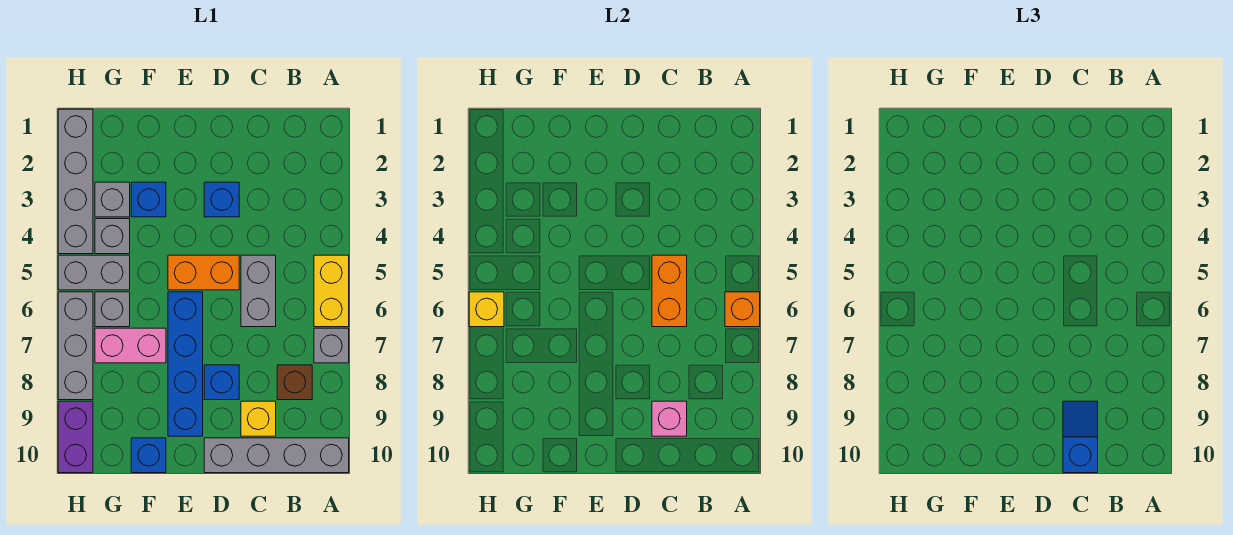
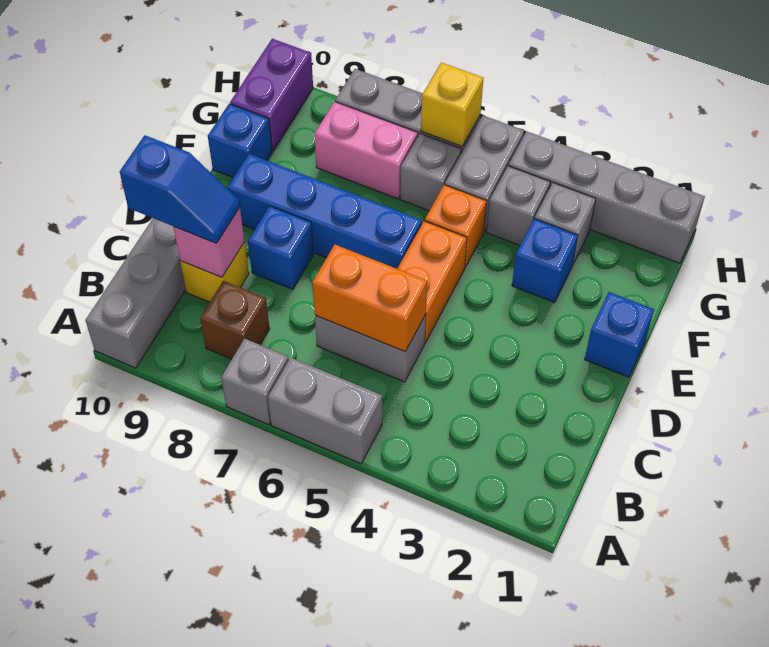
yellow 1x2 brick [314,255,349,327] -> grey 1x2 brick [268,358,382,464]
orange 1x1 brick [725,292,760,327] -> orange 1x1 brick moved to [425,185,487,267]
blue 1x1 brick [204,182,239,217] -> blue 1x1 brick moved to [585,292,654,377]
pink 1x2 brick [95,328,166,363] -> pink 1x2 brick turned to [314,102,418,199]
purple 1x2 brick [58,401,93,473] -> purple 1x2 brick turned to [230,39,313,151]

